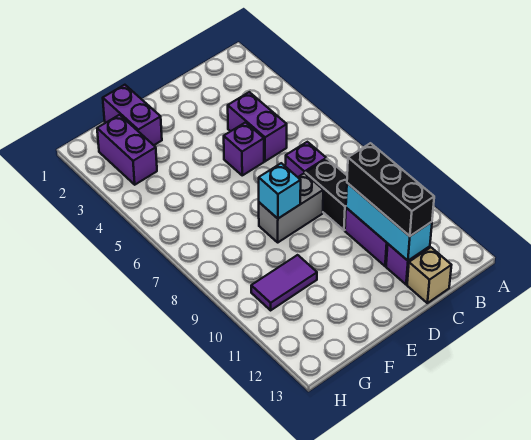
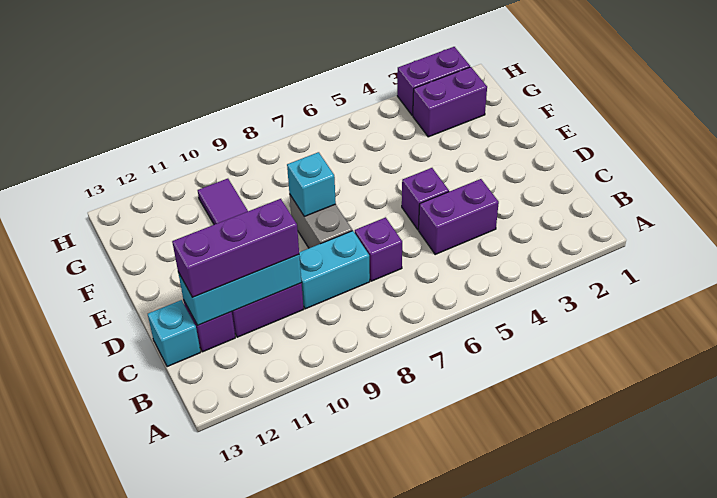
black 1x2 brick [305,159,347,230] -> cyan 1x2 brick [299,231,370,309]
black 1x3 brick [347,143,434,236] -> purple 1x3 brick [172,199,299,297]
tan 1x1 brick [407,247,451,303] -> cyan 1x1 brick [148,300,201,367]
purple 1x2 brick [103,85,162,145] -> purple 1x2 brick moved to [397,47,470,116]

